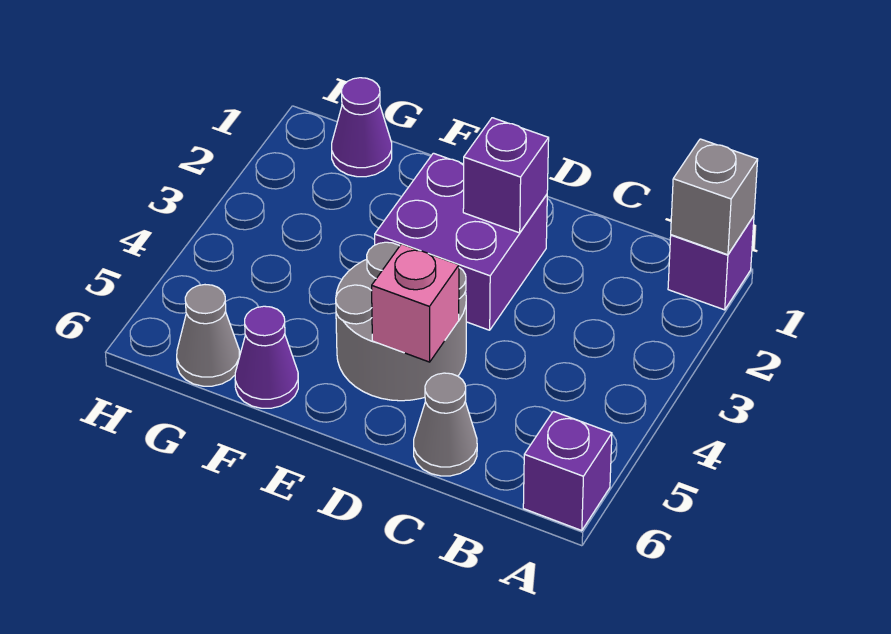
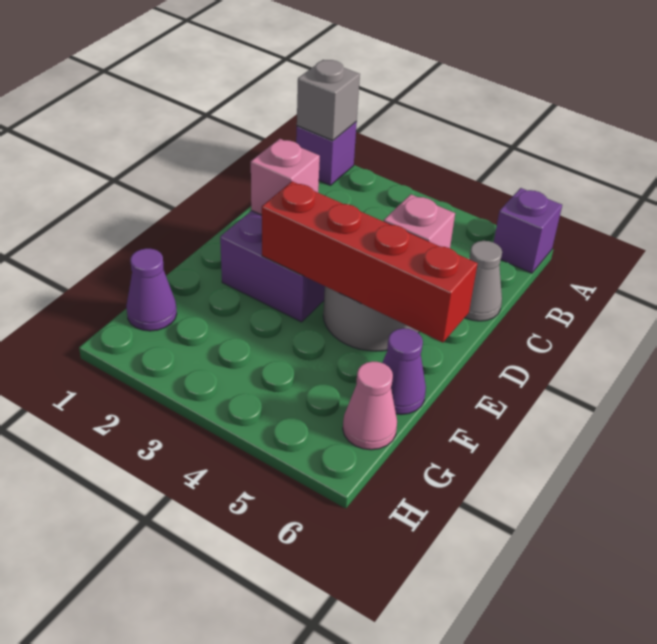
purple 1x1 brick [463,118,549,233] -> pink 1x1 brick [251,139,320,215]
none -> red 1x4 brick [262,181,478,342]
grey 1x1 cone [177,285,240,386] -> pink 1x1 cone [343,361,397,450]

